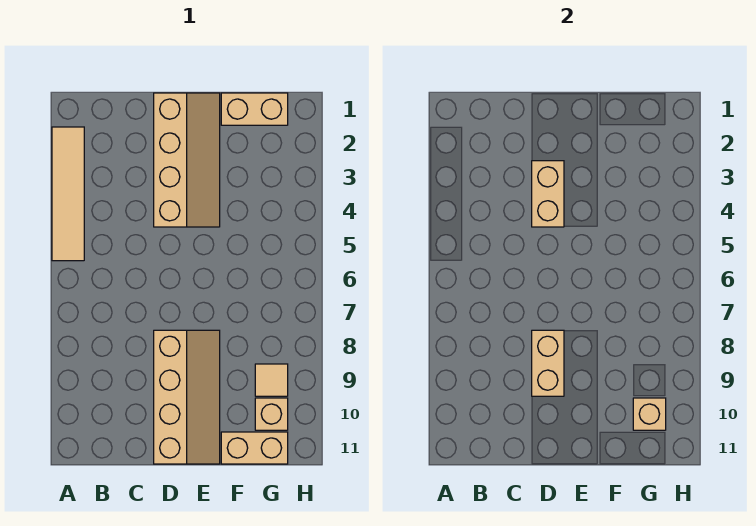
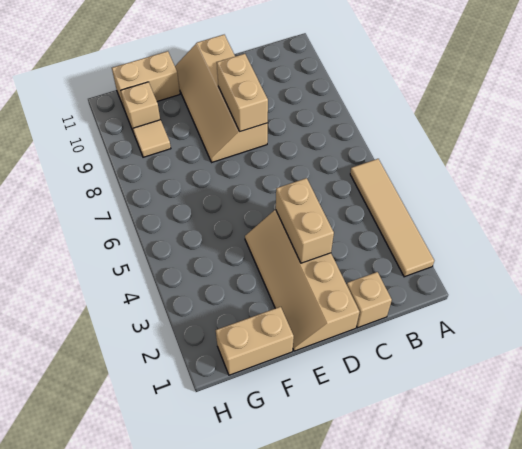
tan 1x1 brick [633,398,666,430] -> tan 1x1 brick moved to [347,272,392,328]

